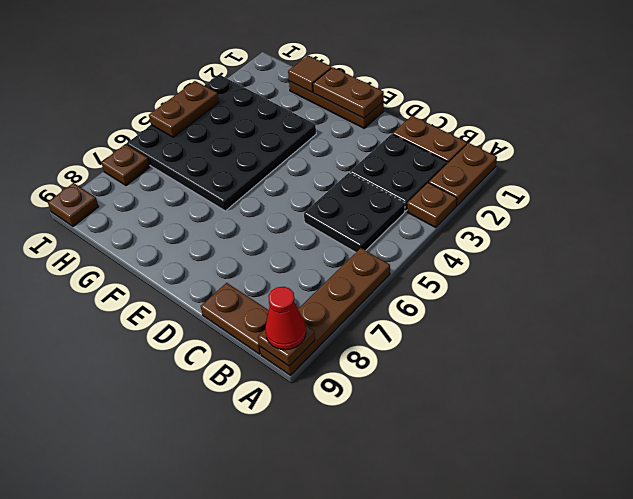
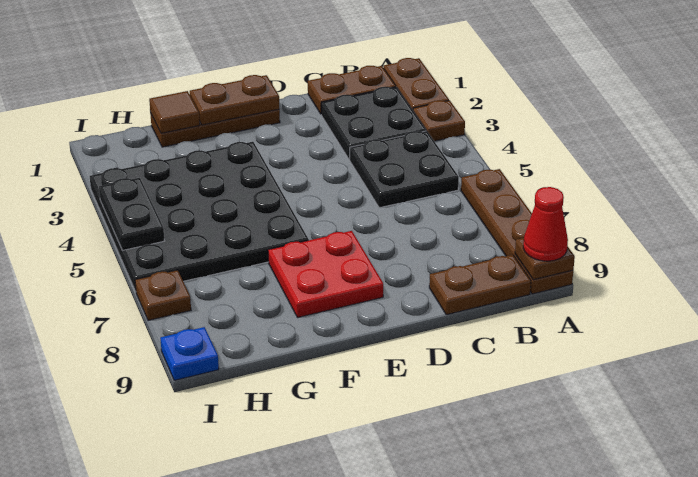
none -> red 2x2 plate [268,231,383,318]
brown 1x2 plate [149,81,219,137] -> black 1x2 plate [99,178,164,250]
brown 1x1 plate [48,183,99,226] -> blue 1x1 plate [160,327,219,380]

